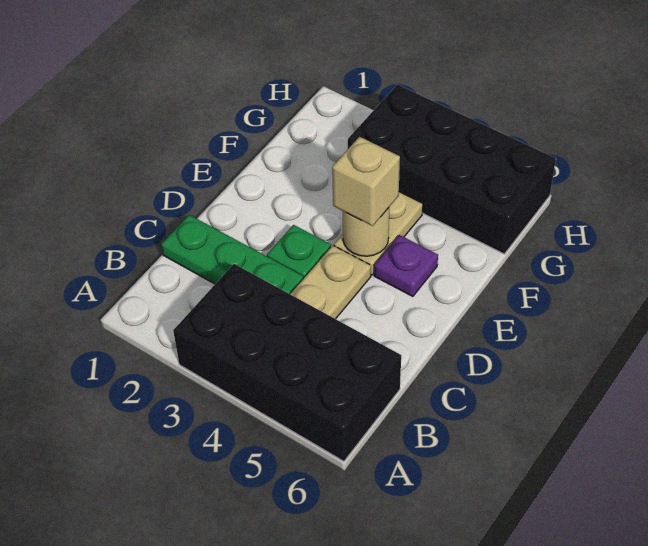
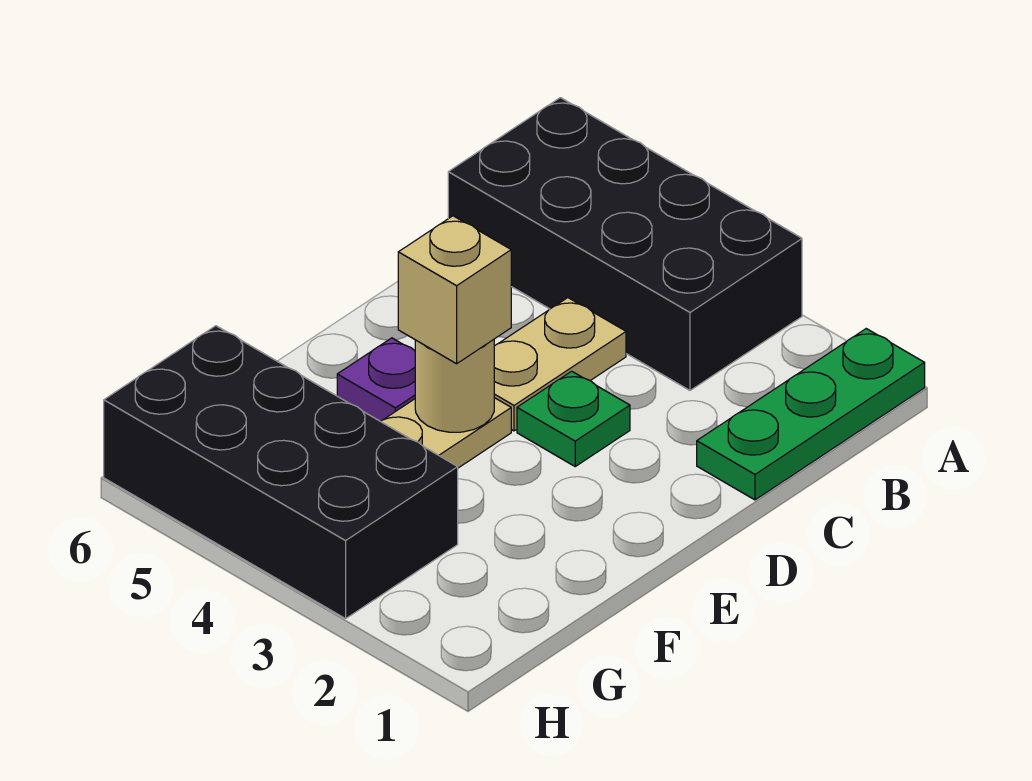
green 1x3 plate [161,215,303,294] -> green 1x3 plate turned to [697,329,925,500]

